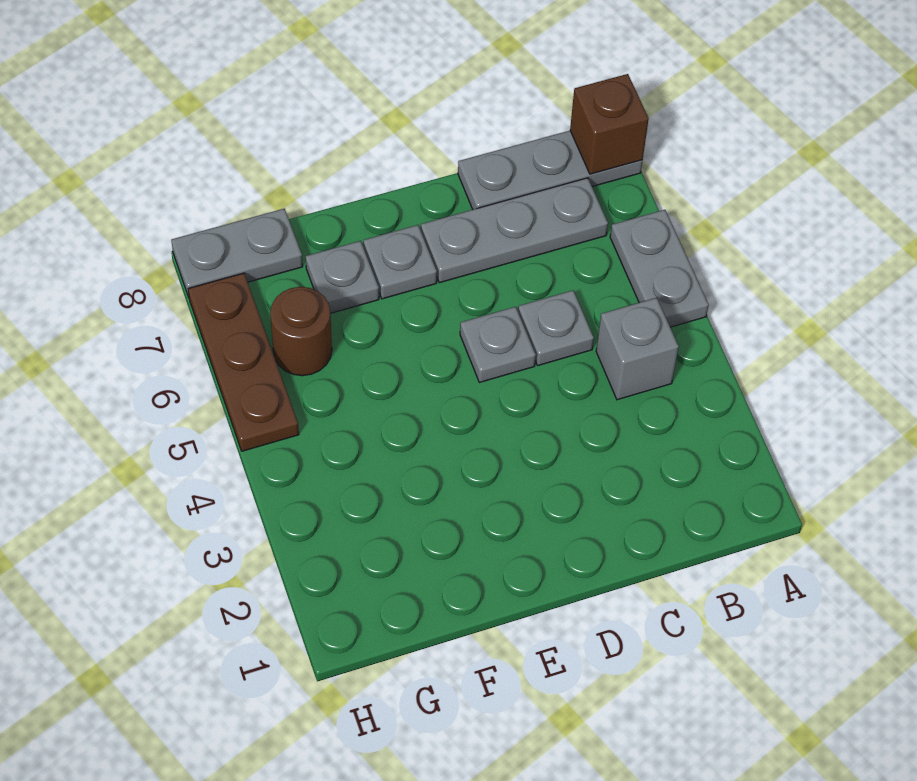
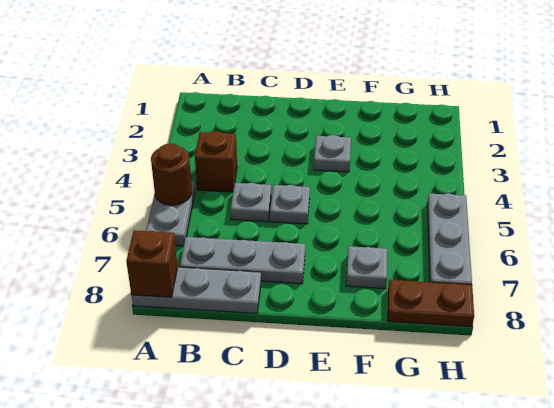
grey 1x1 brick [596,298,679,400] -> brown 1x1 brick [195,131,237,192]
grey 1x1 plate [364,225,437,299] -> grey 1x1 plate moved to [314,135,351,172]
brown 1x1 round brick [270,287,332,376] -> brown 1x1 round brick moved to [151,144,192,205]
grey 1x2 plate [171,209,303,297] -> brown 1x2 plate [388,280,474,327]
brown 1x3 plate [188,273,299,451] -> grey 1x3 plate [427,193,472,285]

